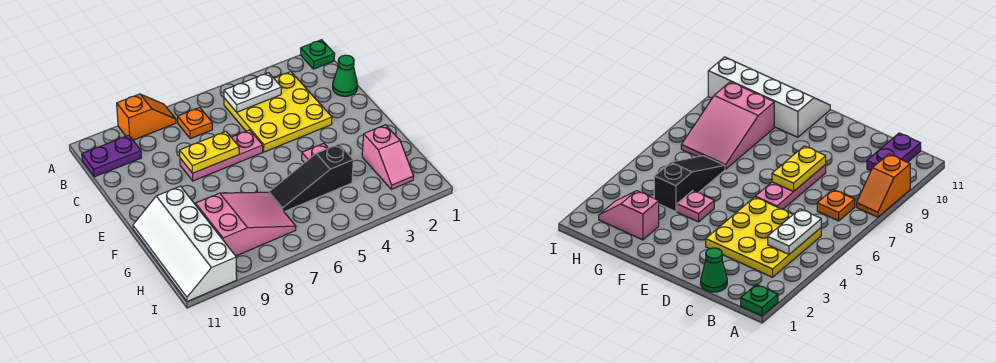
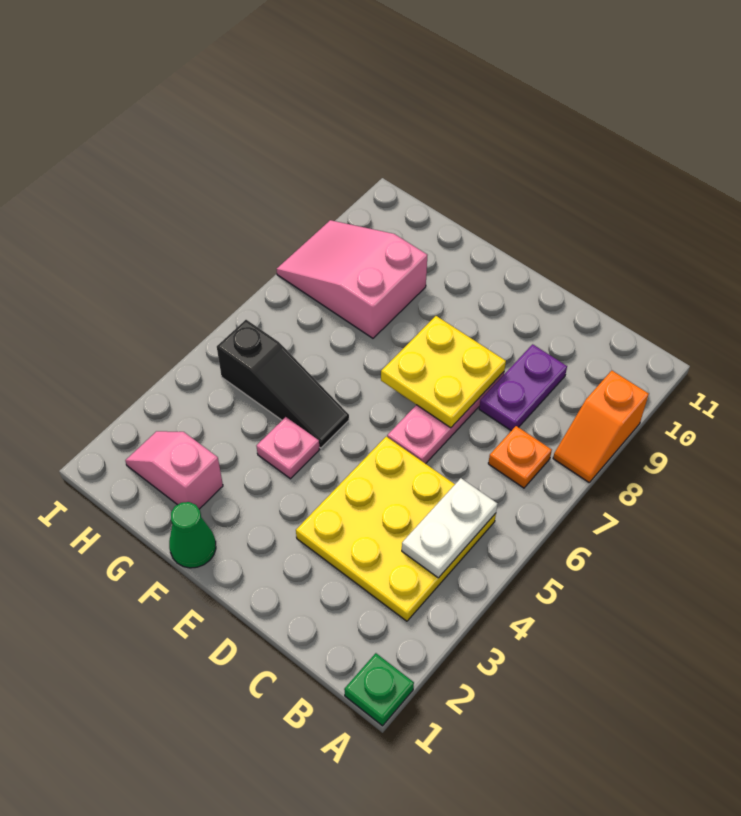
purple 1x2 plate [82,135,141,177] -> purple 1x2 plate moved to [479,344,567,431]
green 1x1 cone [333,55,358,96] -> green 1x1 cone moved to [169,502,216,568]
yellow 1x2 plate [180,132,239,173] -> yellow 2x2 plate [381,316,506,428]
white 2x4 slope [133,186,237,302] -> none
black 1x3 slope [269,144,353,212] -> black 1x3 slope turned to [217,320,349,448]
pink 2x3 slope [196,192,296,256] -> pink 2x3 slope turned to [277,220,427,338]

